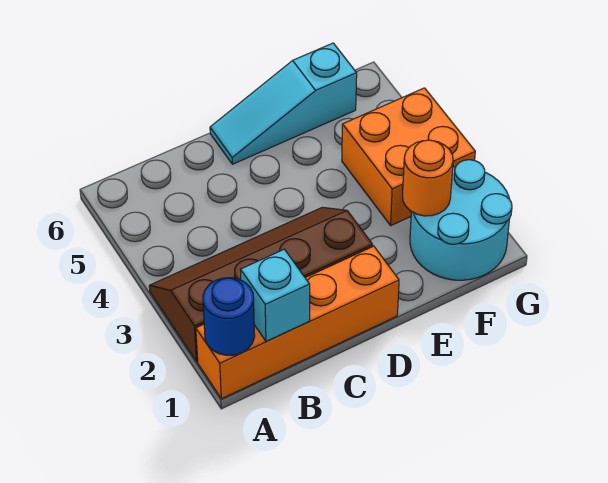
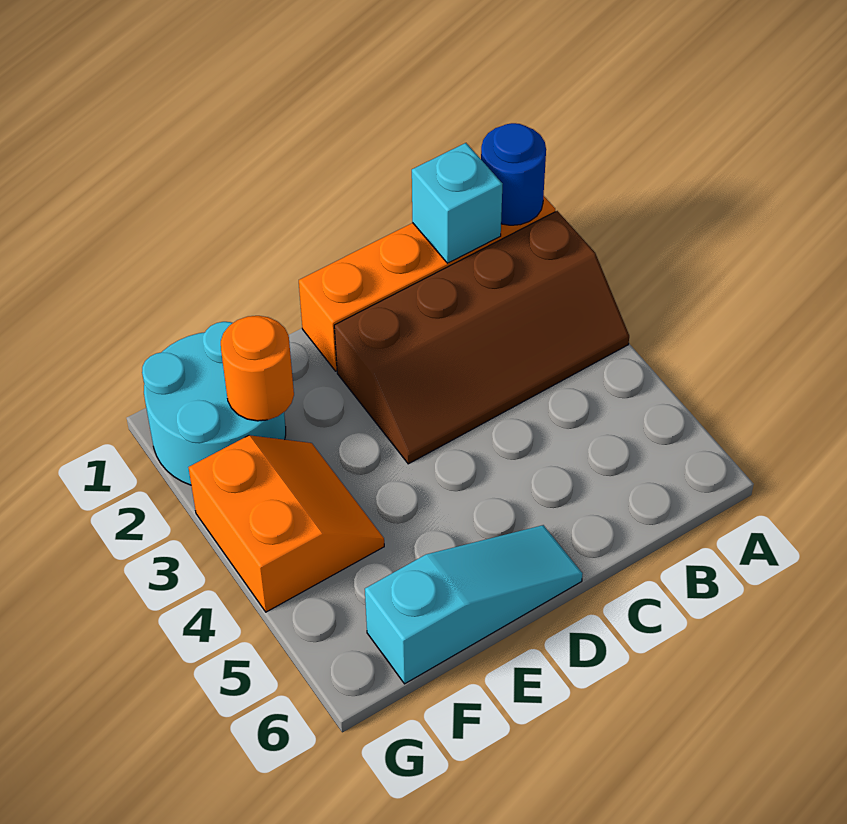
orange 2x2 brick [342,88,475,225] -> orange 2x2 slope [189,435,384,612]

